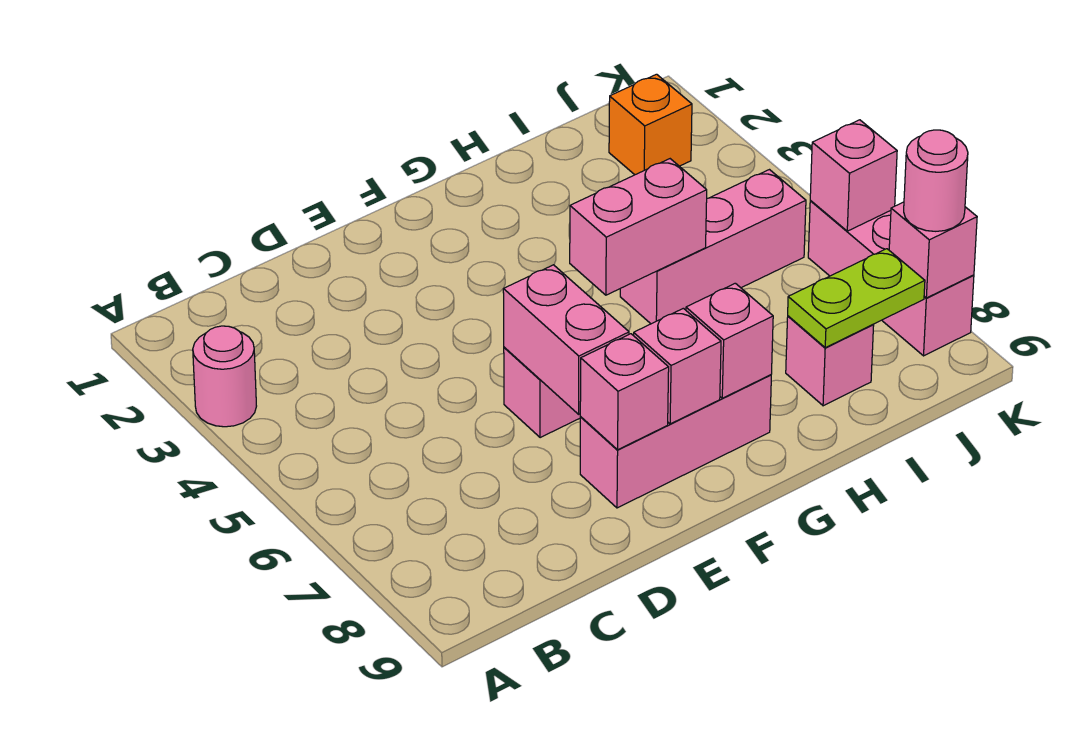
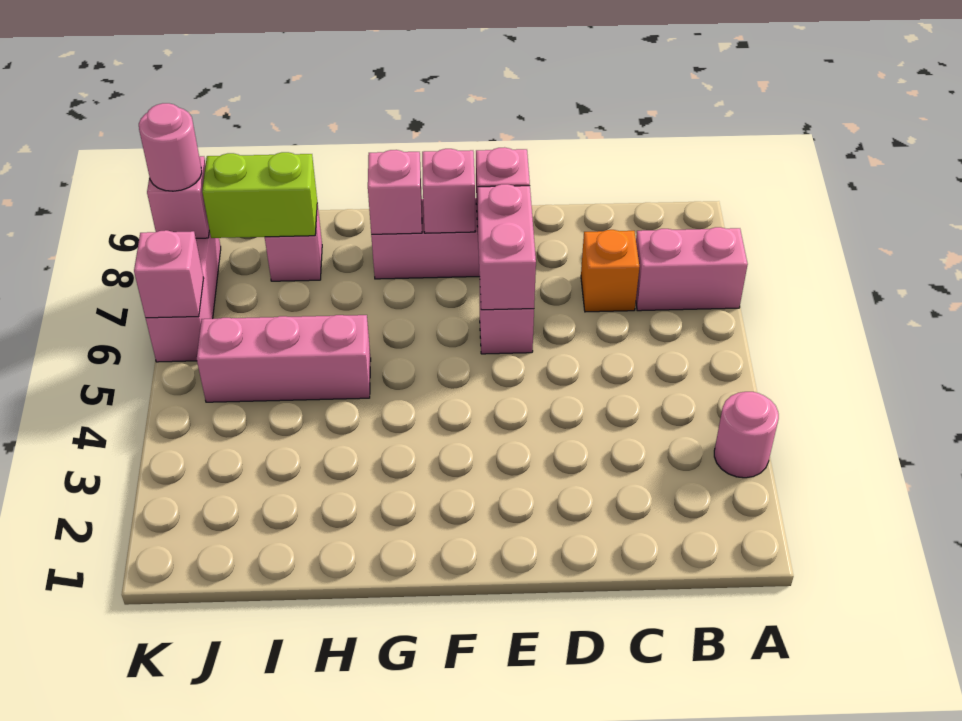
pink 1x2 brick [570,159,707,295] -> pink 1x2 brick moved to [636,227,748,311]
lime 1x2 plate [788,249,925,348] -> lime 1x2 brick [202,152,317,238]
orange 1x1 brick [609,74,692,175] -> orange 1x1 brick moved to [581,230,639,312]

